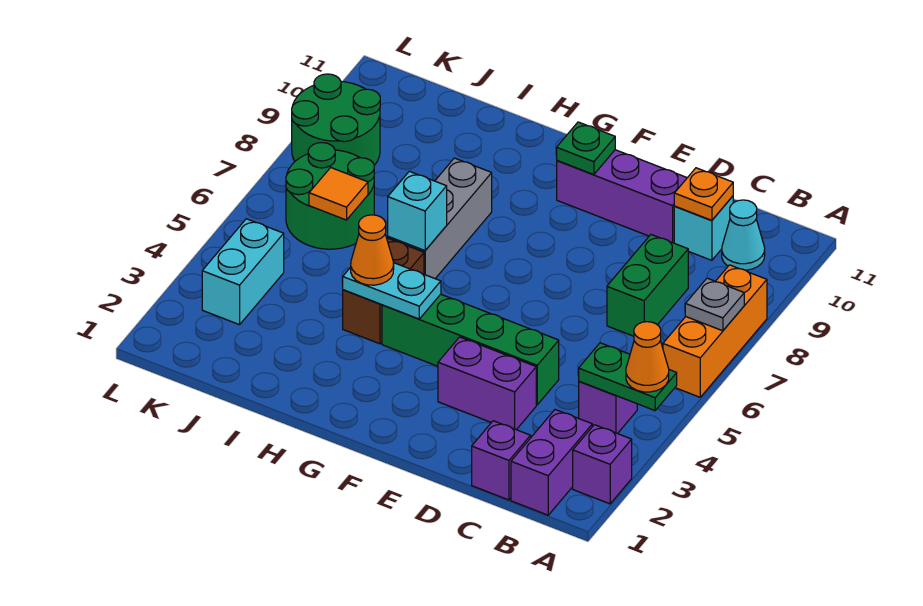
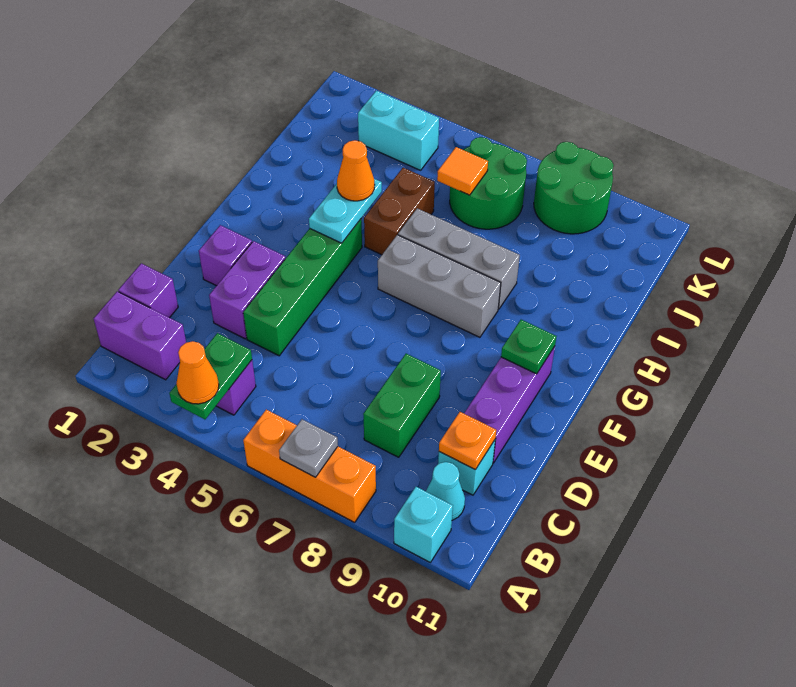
purple 1x1 brick [573,425,632,504] -> purple 1x1 brick moved to [199,225,252,286]
green 1x2 brick [607,235,688,336] -> green 1x2 brick turned to [363,354,441,457]
none -> grey 1x3 brick [378,235,501,337]
brown 1x2 brick [343,238,424,344] -> brown 1x2 brick turned to [364,168,435,255]
cyan 1x1 brick [388,171,447,250] -> cyan 1x1 brick moved to [394,487,453,562]

